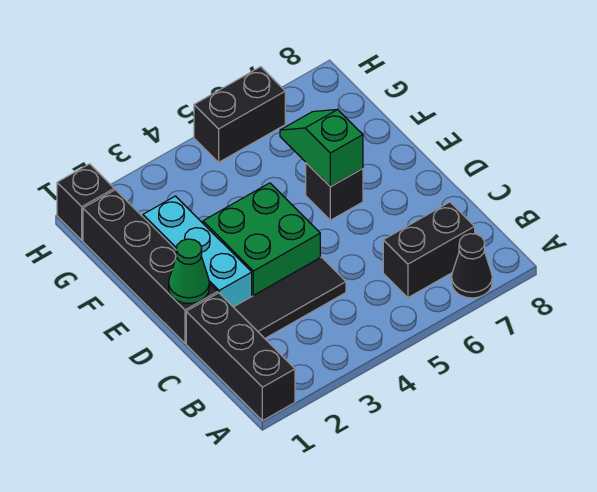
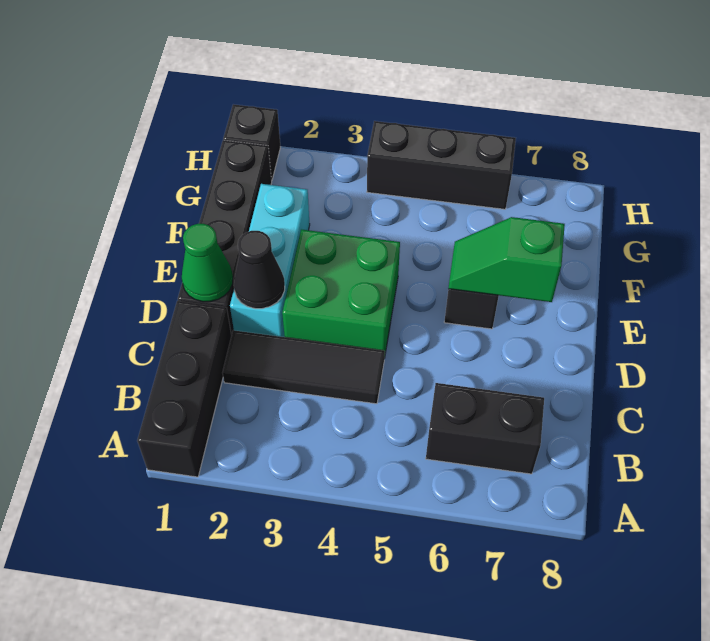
black 1x1 cone [452,234,492,298] -> black 1x1 cone moved to [234,231,285,309]
green 1x2 slope [280,110,363,187] -> green 1x2 slope turned to [448,217,565,302]
black 1x2 brick [194,67,285,162] -> black 1x3 brick [367,121,516,209]

